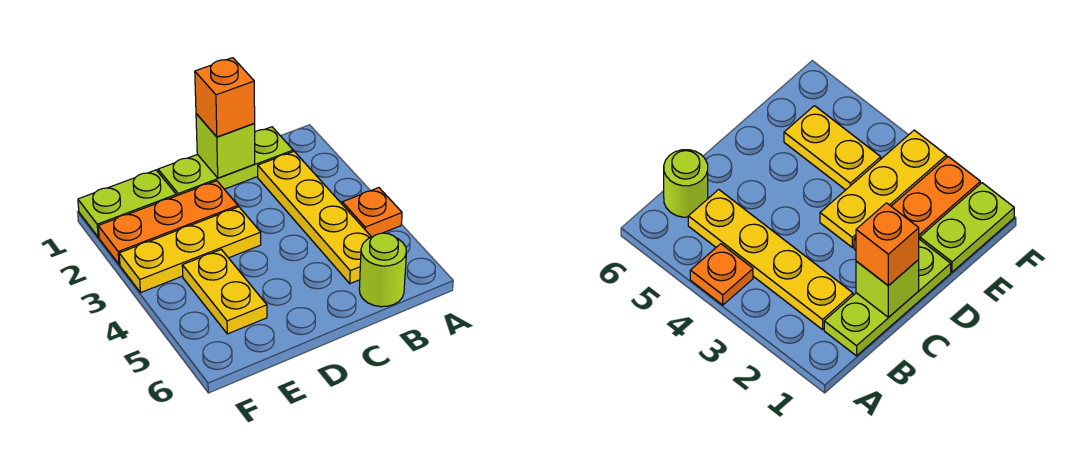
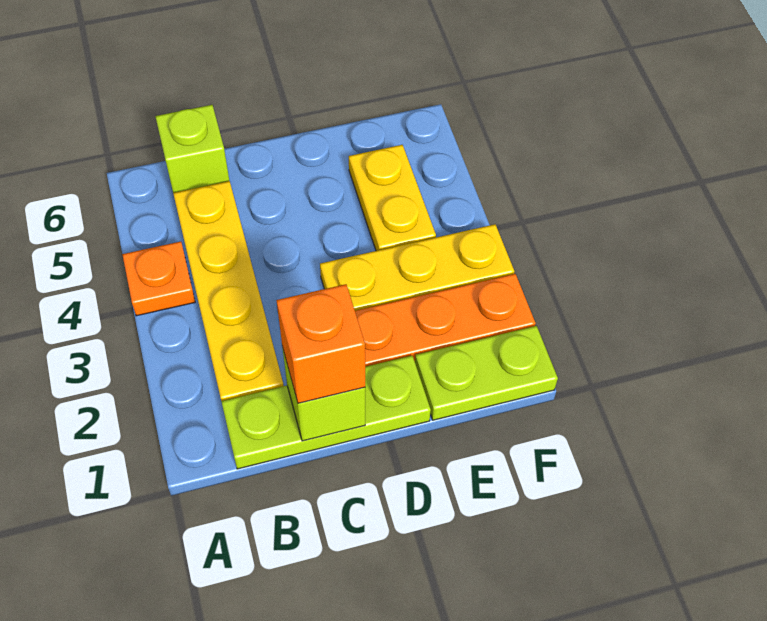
lime 1x1 round brick [359,233,406,307] -> lime 1x1 brick [155,105,229,193]

